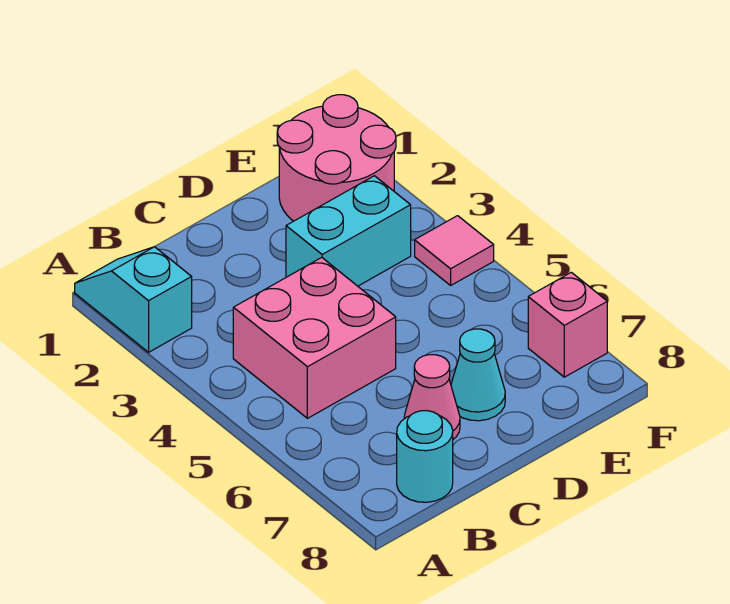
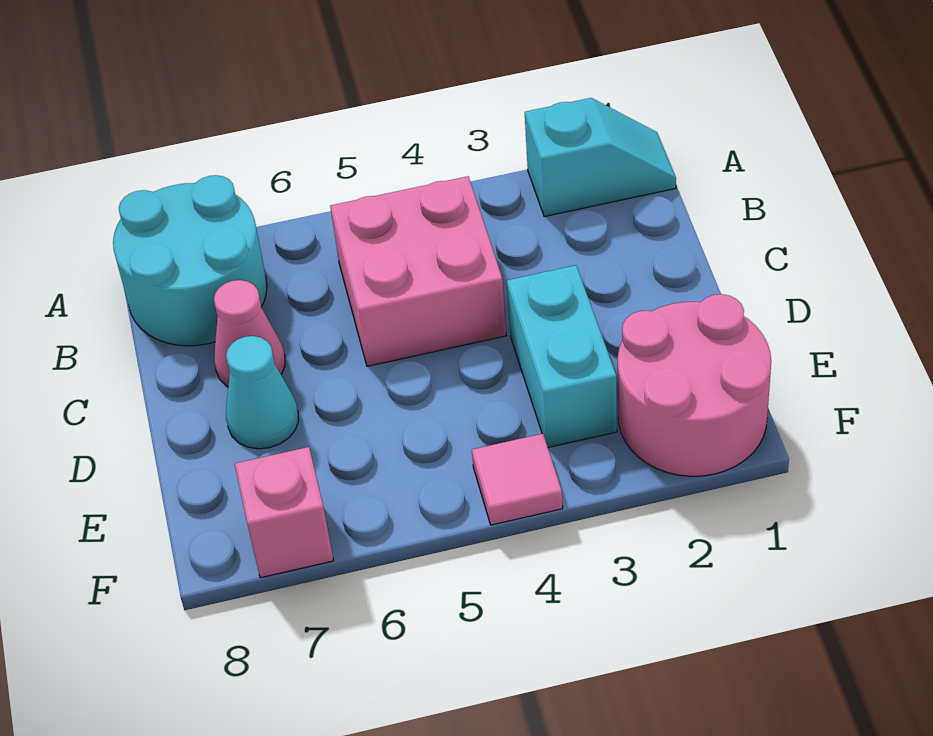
cyan 1x1 round brick [397,411,453,502] -> cyan 2x2 round brick [113,175,267,346]

